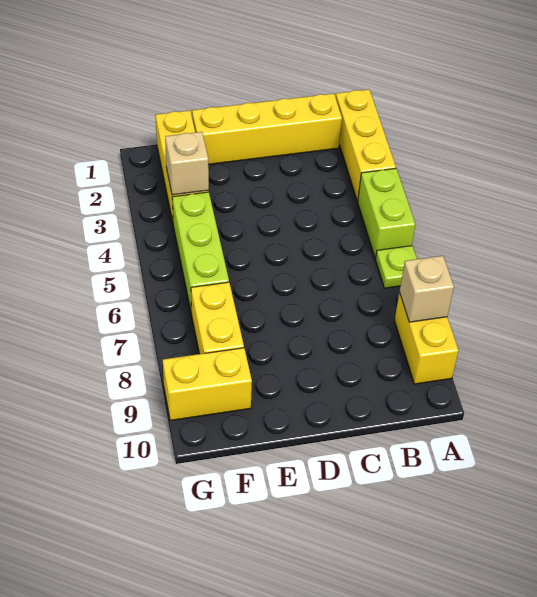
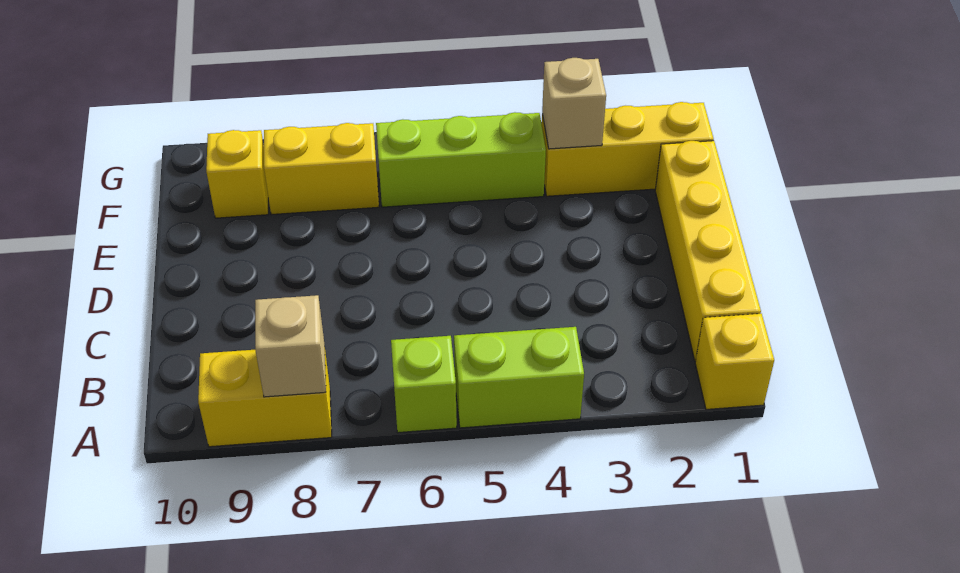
yellow 1x3 brick [336,89,396,201] -> yellow 1x1 brick [695,314,774,409]
lime 1x1 plate [376,246,417,288] -> lime 1x1 brick [391,336,457,433]
yellow 1x2 brick [163,348,252,420] -> yellow 1x1 brick [206,130,268,218]

